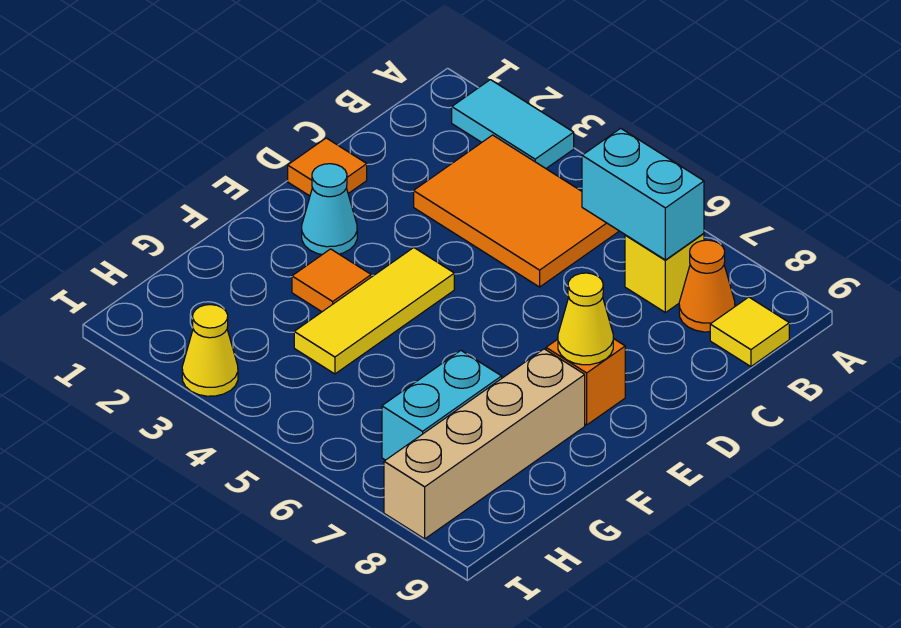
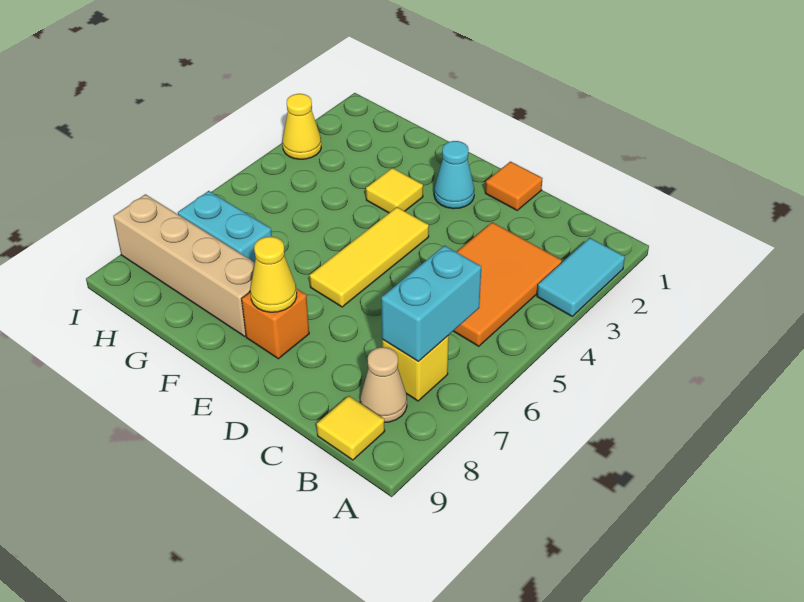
orange 1x1 cone [679,240,735,332] -> tan 1x1 cone [360,347,407,423]
yellow 1x3 tile [294,248,454,374] -> yellow 1x3 tile turned to [309,207,429,307]
orange 1x1 tile [292,249,371,312] -> yellow 1x1 tile [366,168,423,213]

